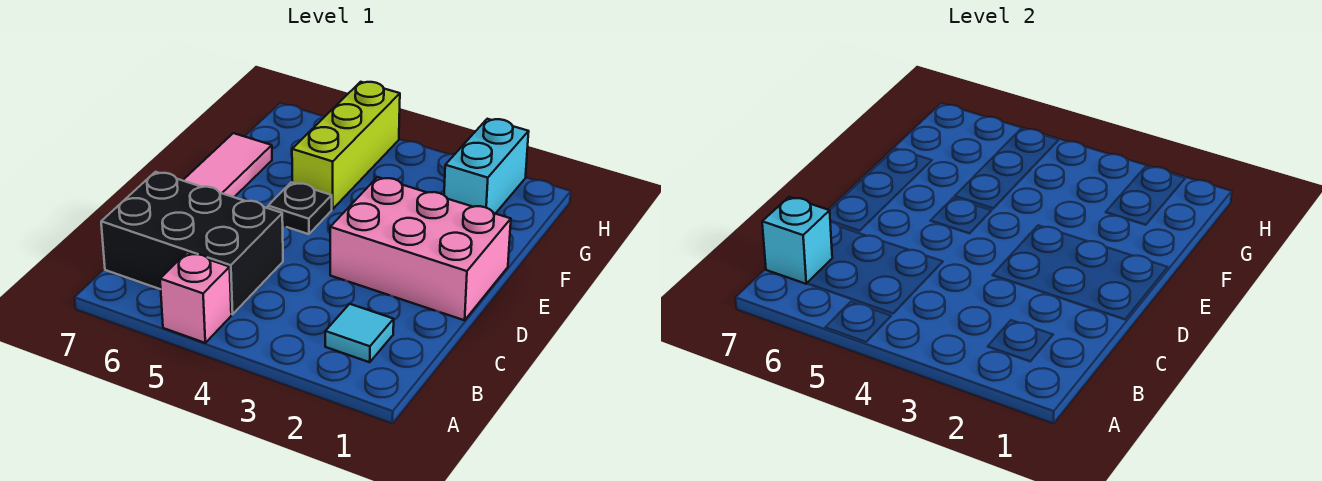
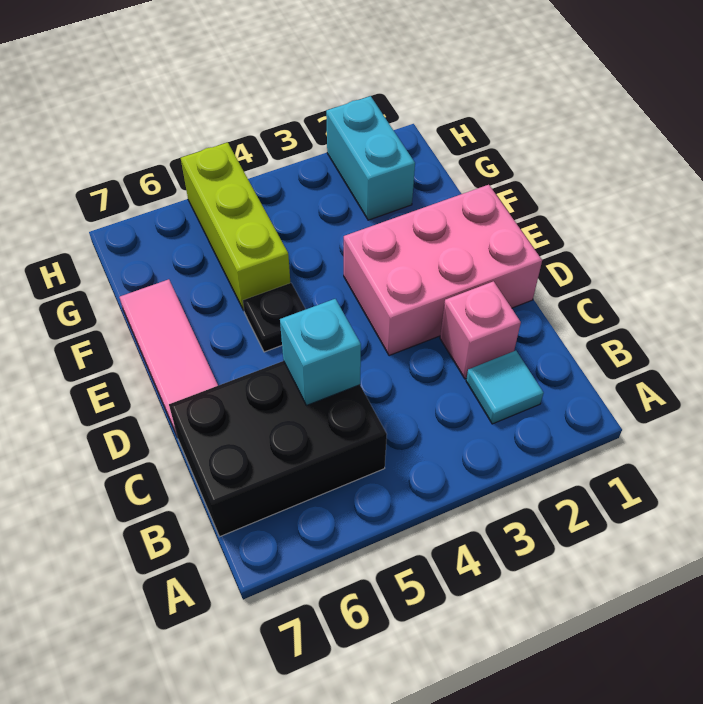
pink 1x1 brick [160,252,231,343] -> pink 1x1 brick moved to [440,281,521,379]
cyan 1x1 brick [762,197,832,284] -> cyan 1x1 brick moved to [280,299,361,406]

